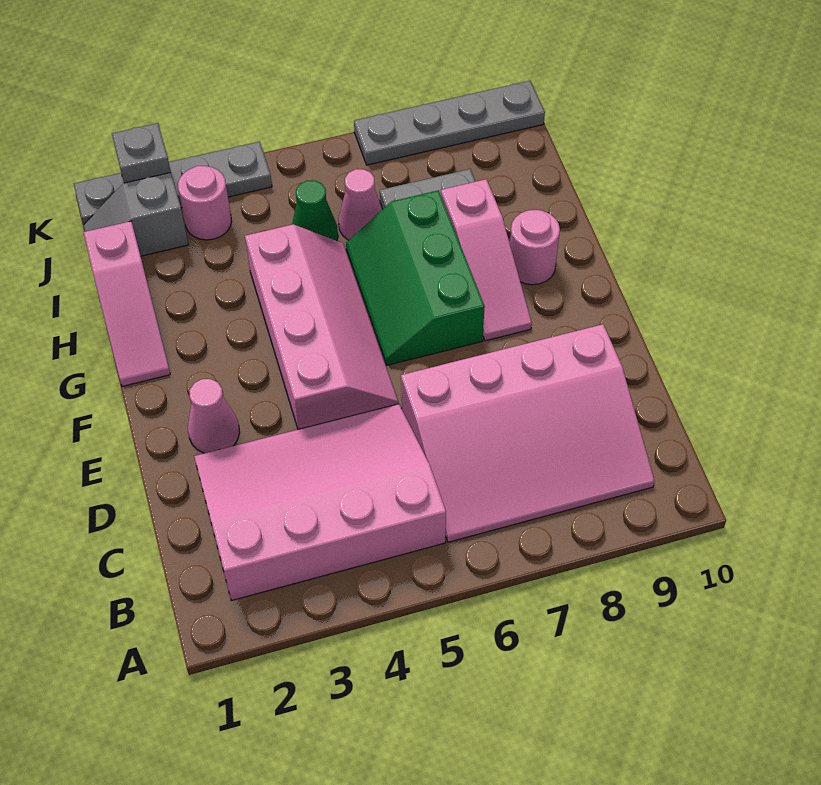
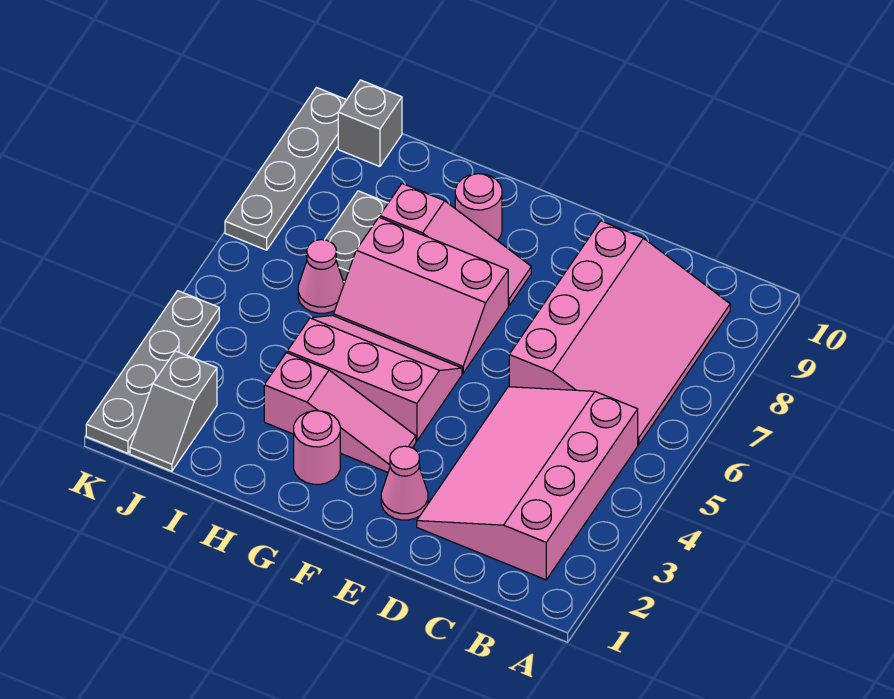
pink 2x4 slope [245,225,399,429] -> pink 2x3 slope [287,315,462,441]
green 2x3 slope [346,190,485,365] -> pink 2x3 slope [334,217,508,373]
pink 1x3 slope [84,221,170,386] -> pink 1x3 slope moved to [264,353,416,472]
green 1x1 cone [292,180,338,241] -> none
pink 1x1 round brick [178,166,232,240] -> pink 1x1 round brick moved to [294,411,340,484]
grey 1x1 brick [112,123,171,183] -> grey 1x1 brick moved to [338,80,402,166]

